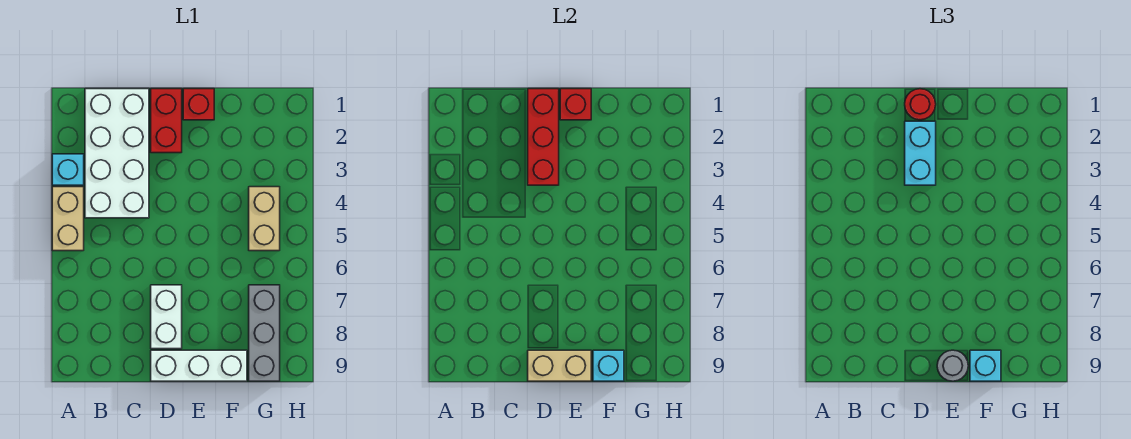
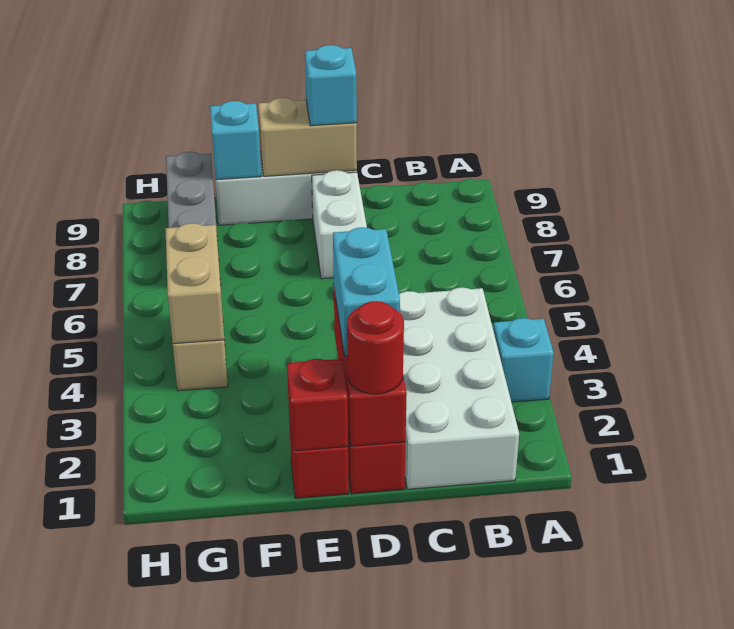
tan 1x2 brick [52,187,84,251] -> tan 1x2 brick moved to [165,223,224,344]
grey 1x1 round brick [937,350,968,381] -> none
cyan 1x1 brick [970,350,1001,381] -> cyan 1x1 brick moved to [305,45,357,126]

